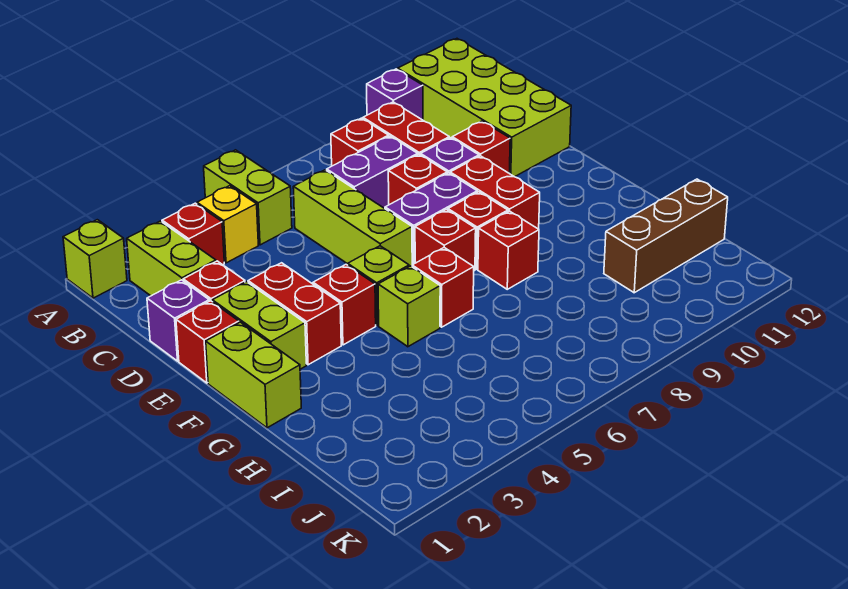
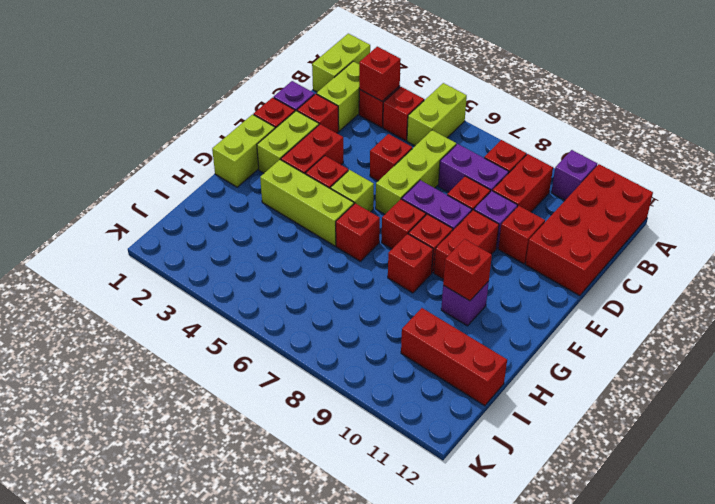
lime 1x1 brick [63,220,127,298] -> lime 1x2 brick [312,34,370,92]
lime 2x4 brick [398,39,571,177] -> red 2x4 brick [525,164,653,296]
none -> red 1x1 brick [359,47,401,101]
yellow 1x1 brick [197,186,258,263] -> red 1x1 brick [383,87,424,141]
none -> red 1x1 brick [370,134,412,181]
lime 1x1 brick [378,266,440,347] -> lime 1x3 brick [260,160,354,246]
none -> purple 1x1 brick [441,281,489,326]
none -> red 1x1 brick [443,239,492,301]
brown 1x3 brick [604,179,728,293] -> red 1x3 brick [401,308,507,406]

